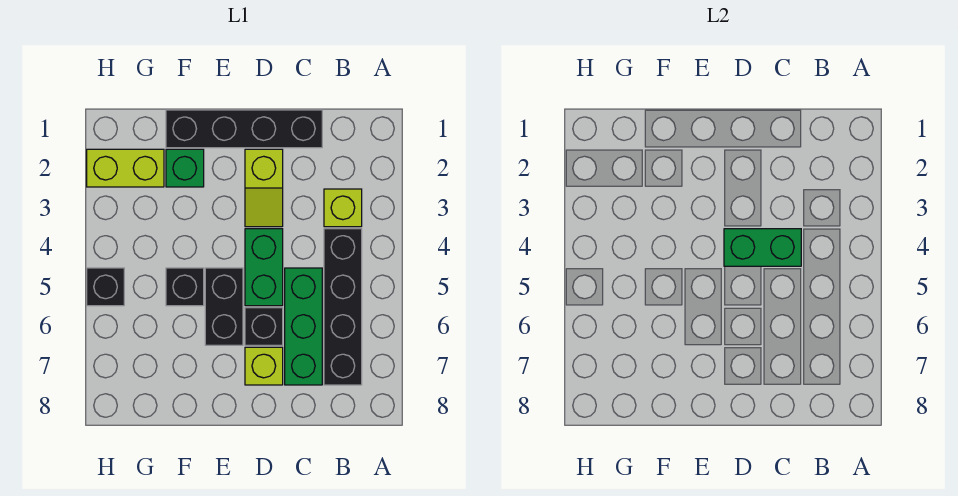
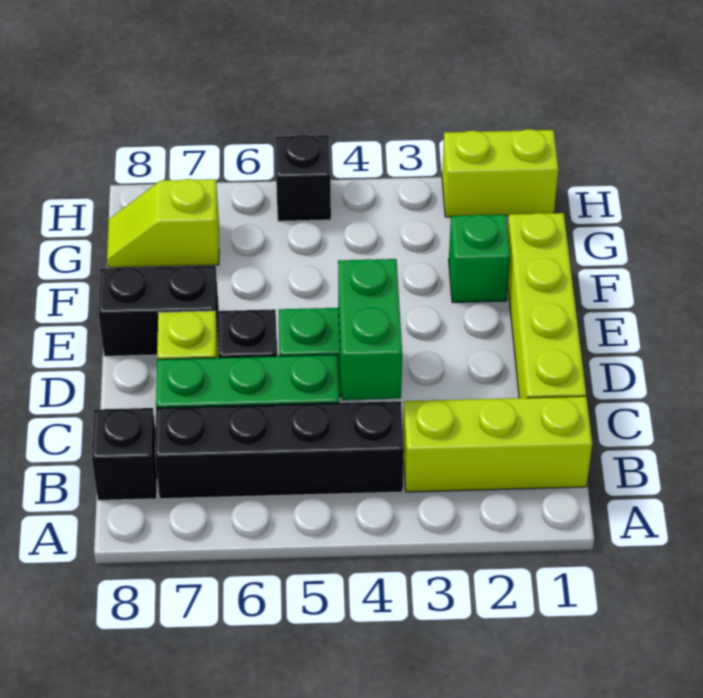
lime 1x1 brick [324,189,362,227] -> lime 1x3 brick [403,396,592,492]
black 1x4 brick [166,110,322,148] -> lime 1x4 brick [508,213,586,398]
lime 1x2 slope [245,149,283,227] -> lime 1x2 slope moved to [107,179,219,268]
black 1x2 brick [205,268,243,345] -> black 1x2 brick moved to [98,266,219,356]
black 1x1 brick [166,268,204,306] -> black 1x1 brick moved to [92,408,157,500]
lime 1x2 brick [87,149,164,187] -> lime 1x2 brick turned to [442,129,558,217]

